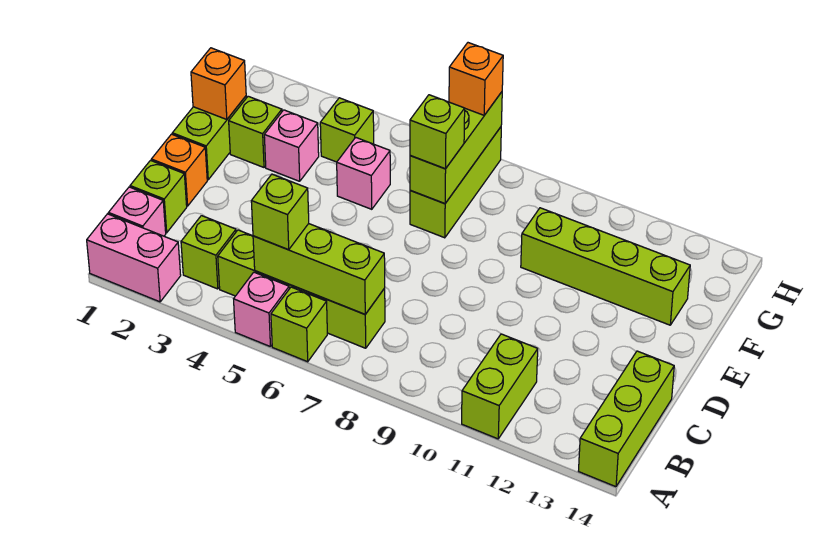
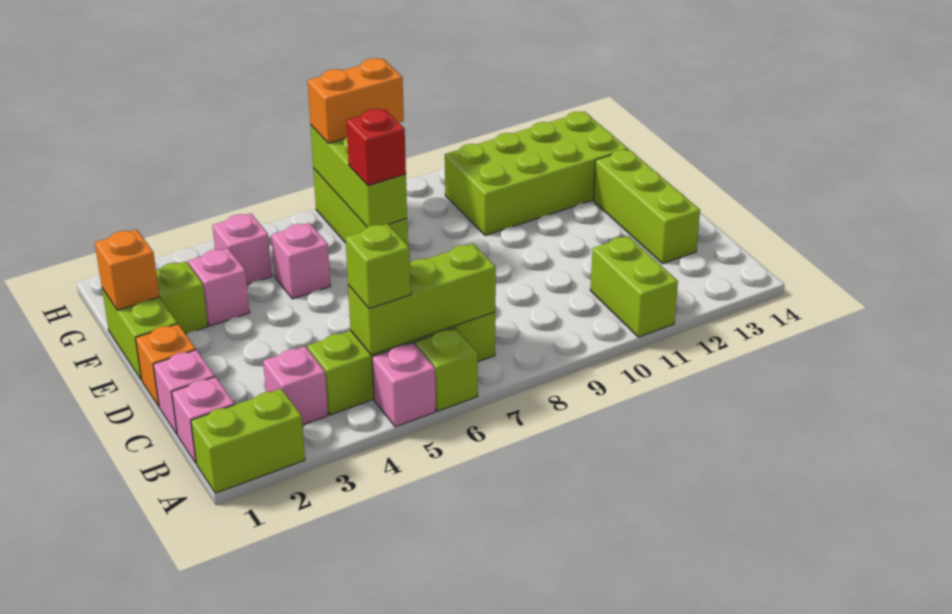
pink 1x2 brick [87,214,181,302] -> lime 1x2 brick [191,389,305,493]
lime 1x3 brick [579,351,674,487] -> lime 1x3 brick moved to [594,149,700,264]
lime 1x1 brick [181,216,236,289] -> pink 1x1 brick [263,346,328,425]
lime 1x1 brick [130,161,187,233] -> pink 1x1 brick [153,350,215,434]
lime 1x1 brick [410,95,465,169] -> red 1x1 brick [346,109,406,185]
lime 1x4 brick [521,208,690,325] -> lime 2x4 brick [445,112,628,235]
lime 1x1 brick [320,98,374,162] -> pink 1x1 brick [212,213,272,285]
orange 1x1 brick [449,43,503,115] -> orange 1x2 brick [308,58,404,143]

